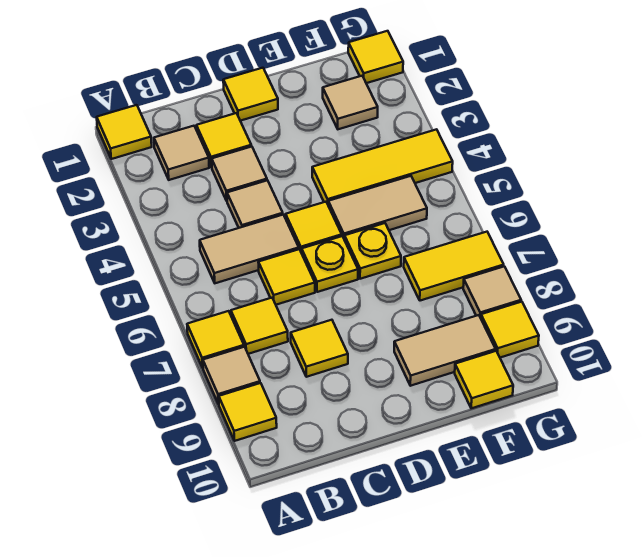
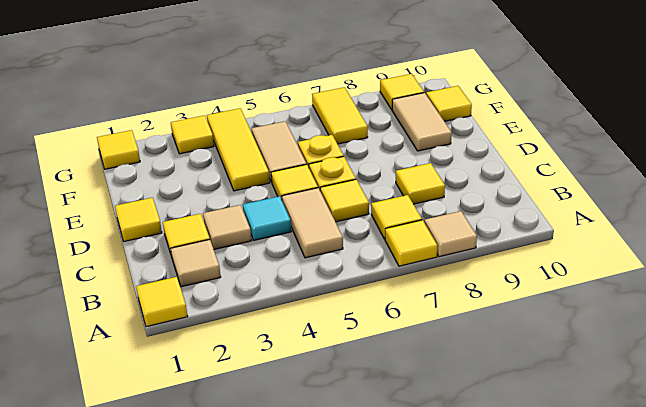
yellow 1x1 tile [219,383,277,441] -> yellow 1x1 tile moved to [171,115,214,154]
tan 1x1 tile [227,180,283,228] -> cyan 1x1 tile [243,196,291,240]
tan 1x1 tile [323,76,378,129] -> none
tan 1x1 tile [463,266,521,318] -> none

